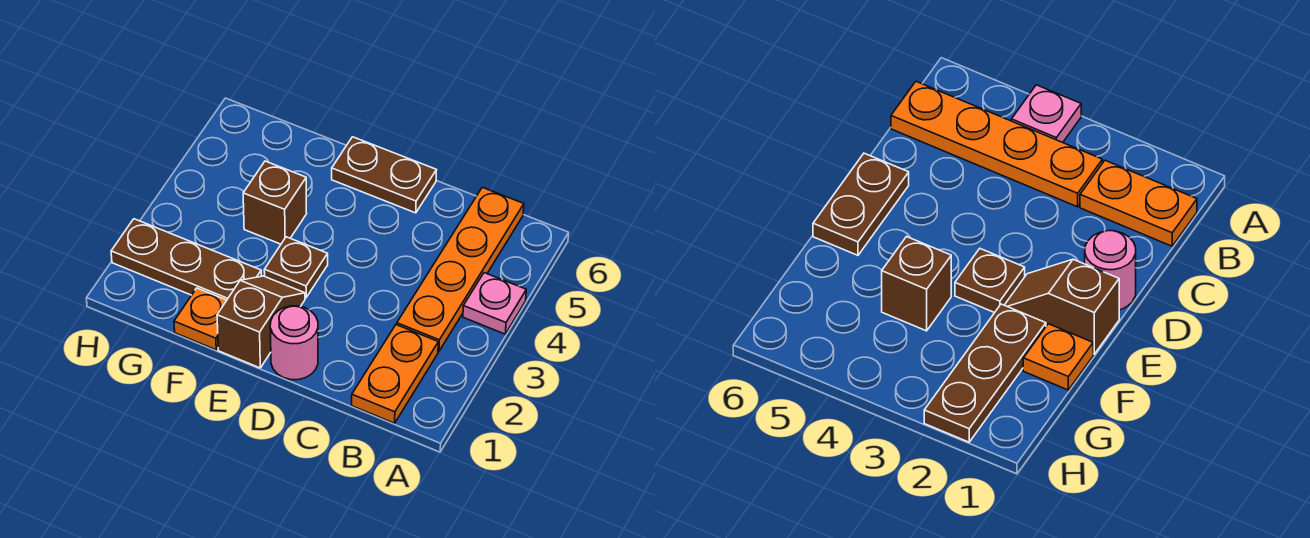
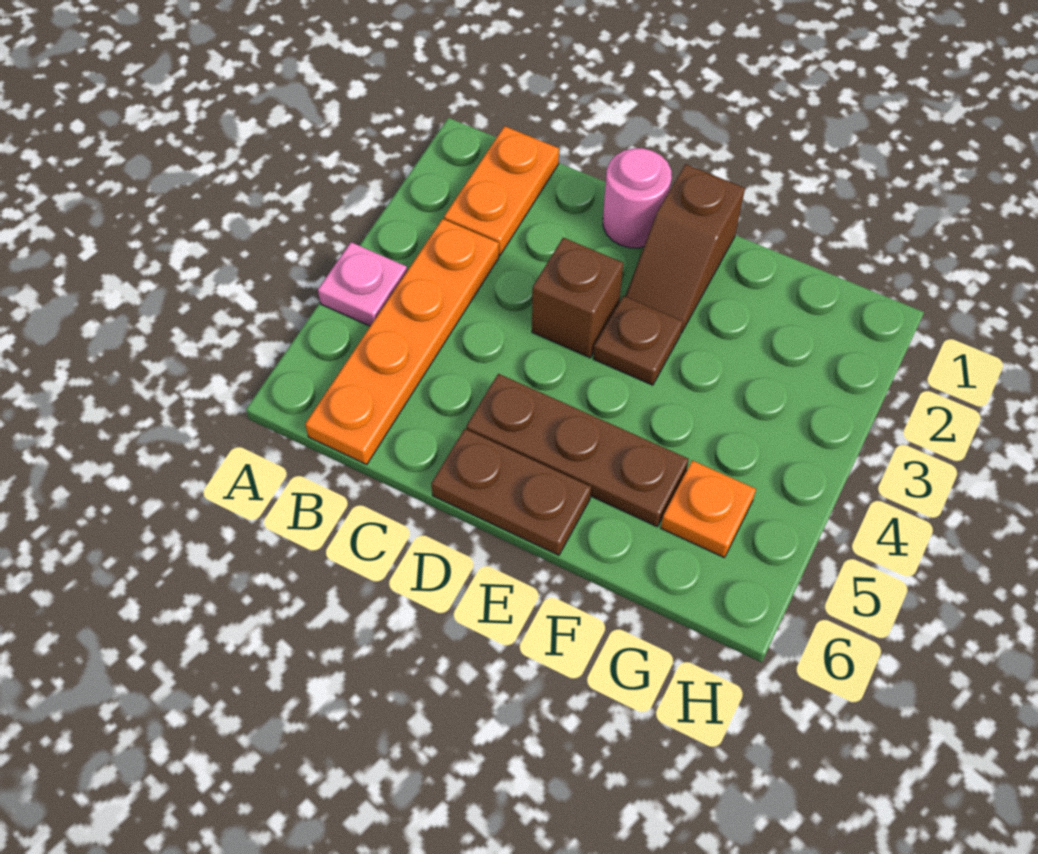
orange 1x1 plate [174,288,227,350] -> orange 1x1 plate moved to [661,460,756,558]
brown 1x3 plate [111,219,261,300] -> brown 1x3 plate moved to [466,374,689,526]
brown 1x1 brick [243,161,307,244] -> brown 1x1 brick moved to [532,238,623,358]

